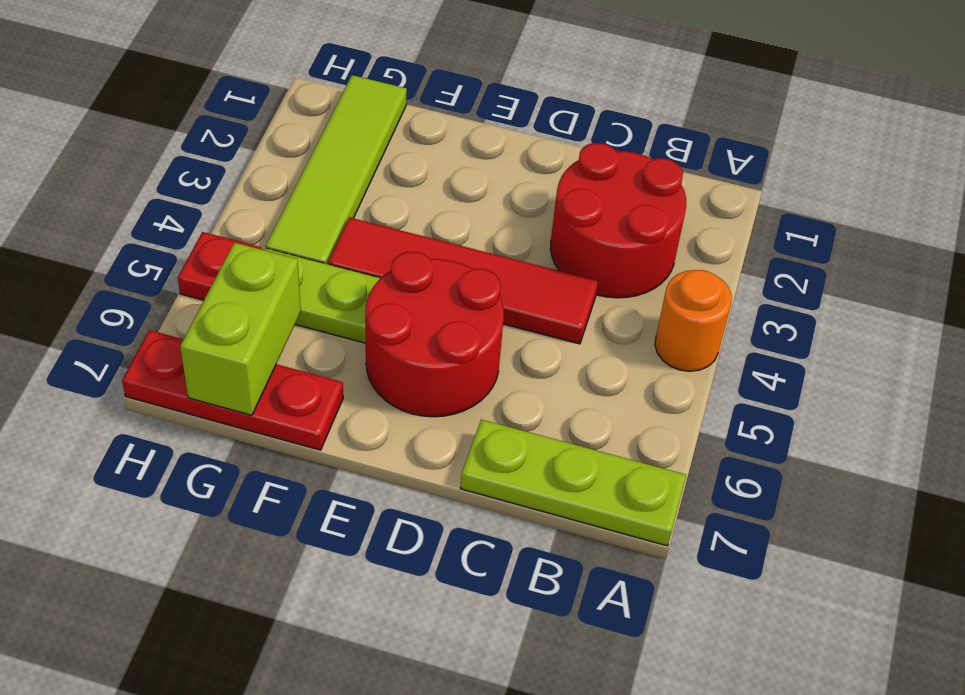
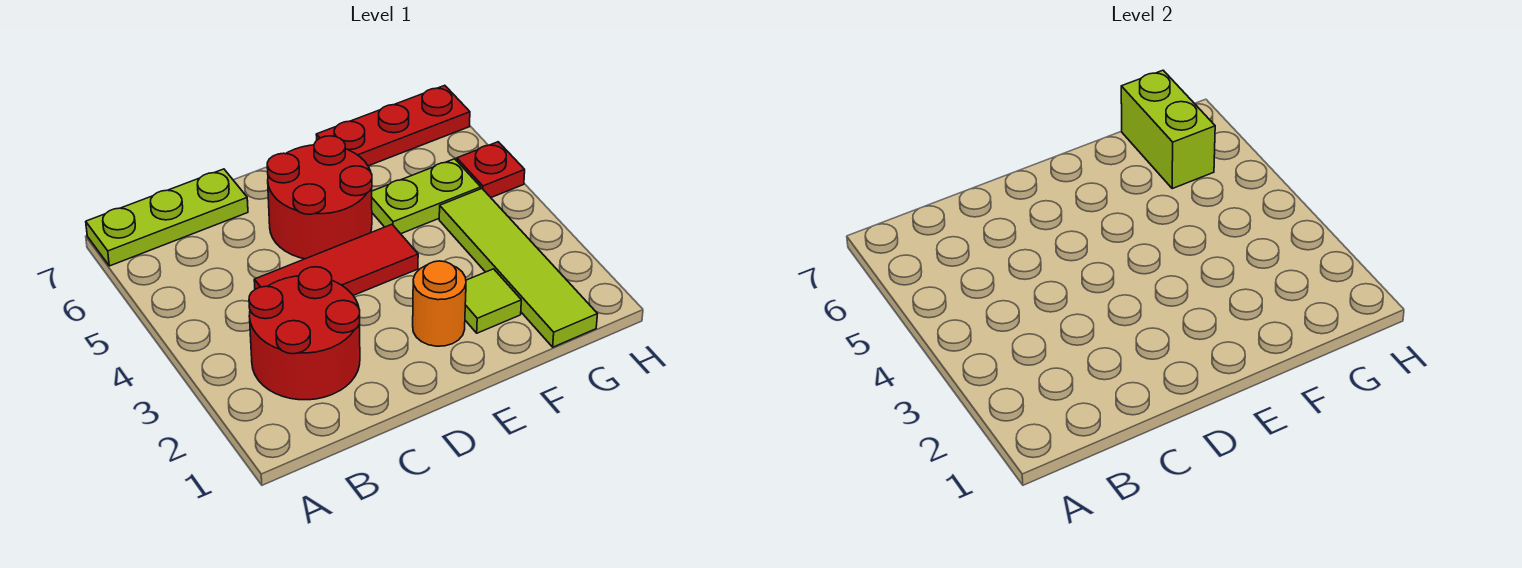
orange 1x1 round brick [655,270,732,371] -> orange 1x1 round brick moved to [413,261,466,346]
red 1x4 tile [328,217,598,344] -> red 1x3 tile [254,224,418,295]
none -> lime 1x1 tile [465,269,521,333]

